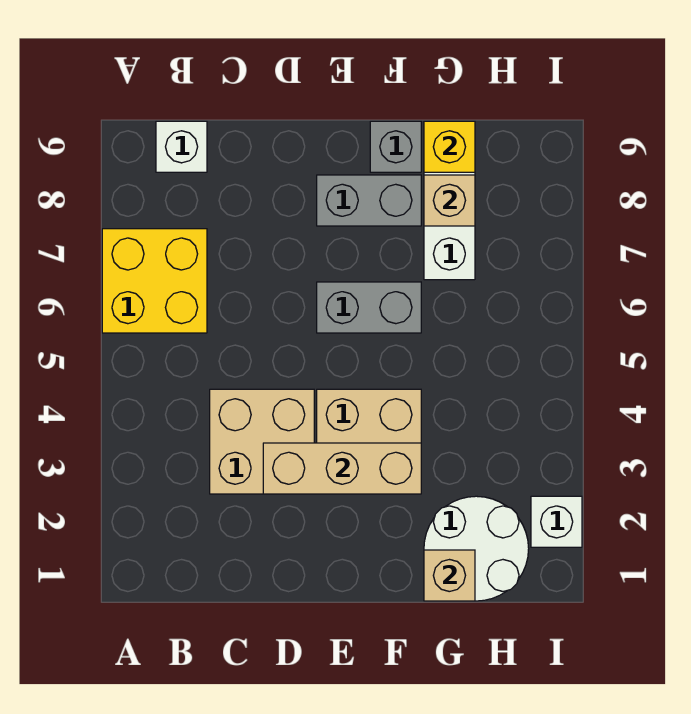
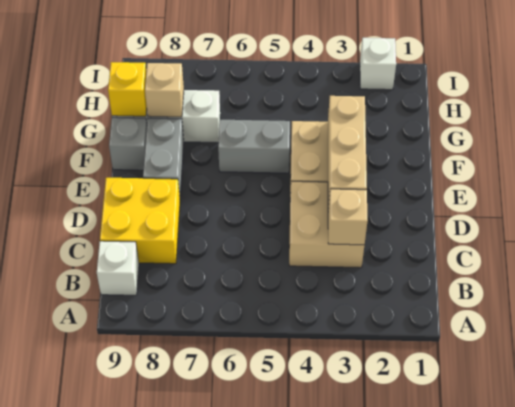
yellow 2x2 brick [102,229,207,333] -> yellow 2x2 brick moved to [100,178,180,264]
grey 1x2 brick [317,282,421,333] -> grey 1x2 brick turned to [218,120,290,173]
white 2x2 round brick [424,496,529,601] -> none
tan 1x1 brick [424,550,475,601] -> tan 1x1 brick moved to [328,189,368,245]

